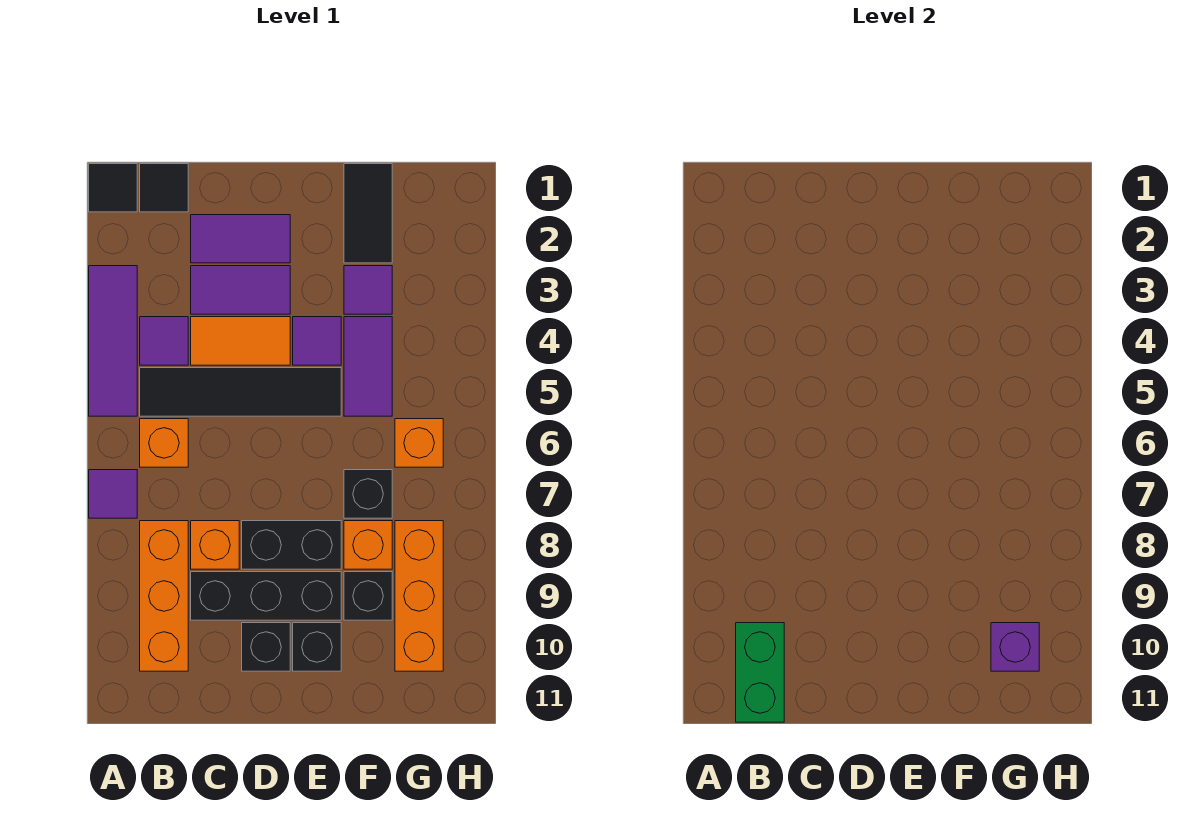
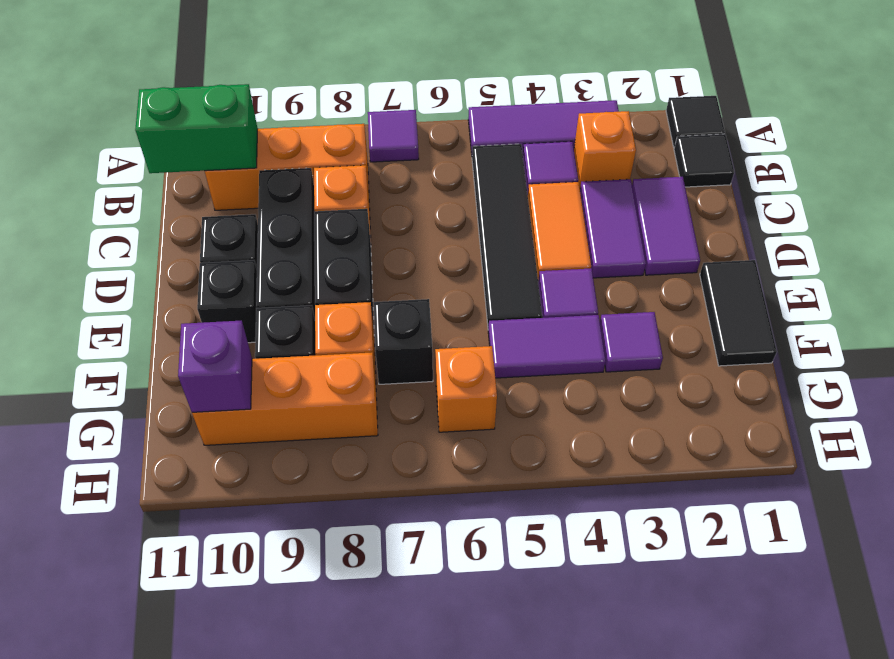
orange 1x1 brick [140,419,188,467] -> orange 1x1 brick moved to [574,111,636,187]
black 1x2 tile [344,164,392,263] -> black 1x2 tile turned to [700,260,777,366]

